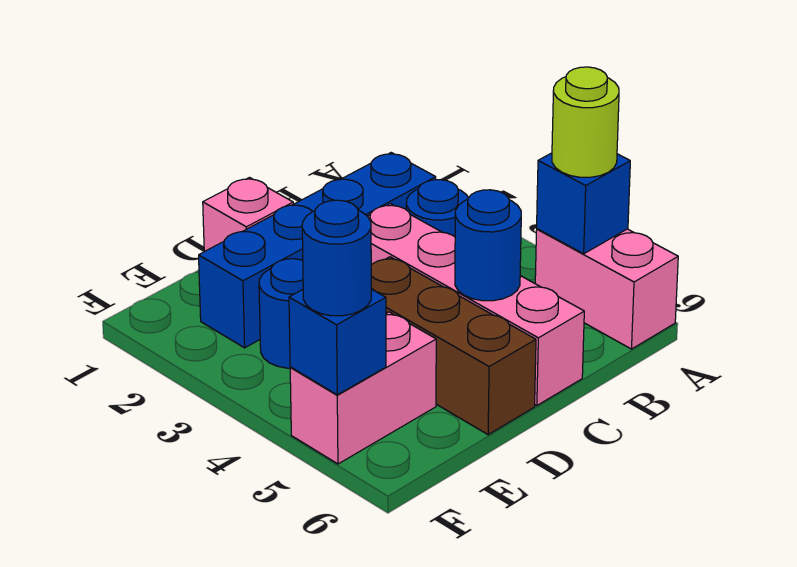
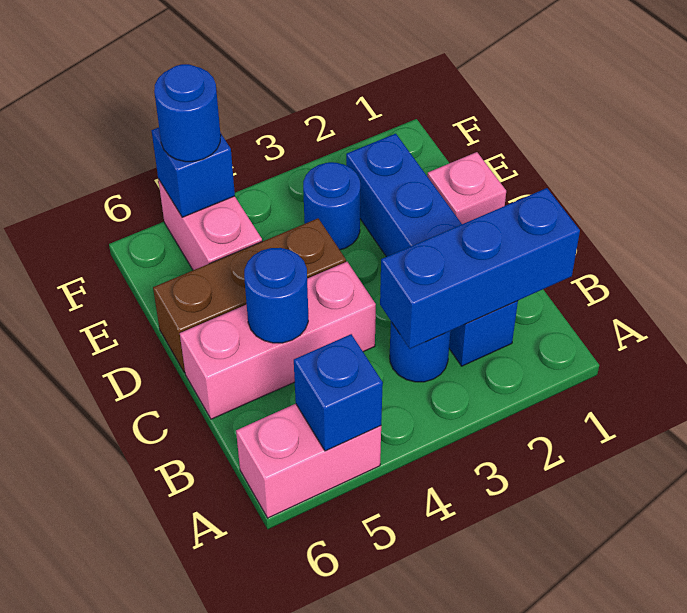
lime 1x1 round brick [552,67,619,177] -> none
none -> blue 1x3 brick [380,188,580,349]
pink 1x4 brick [368,204,584,406] -> pink 1x3 brick [180,262,376,419]

